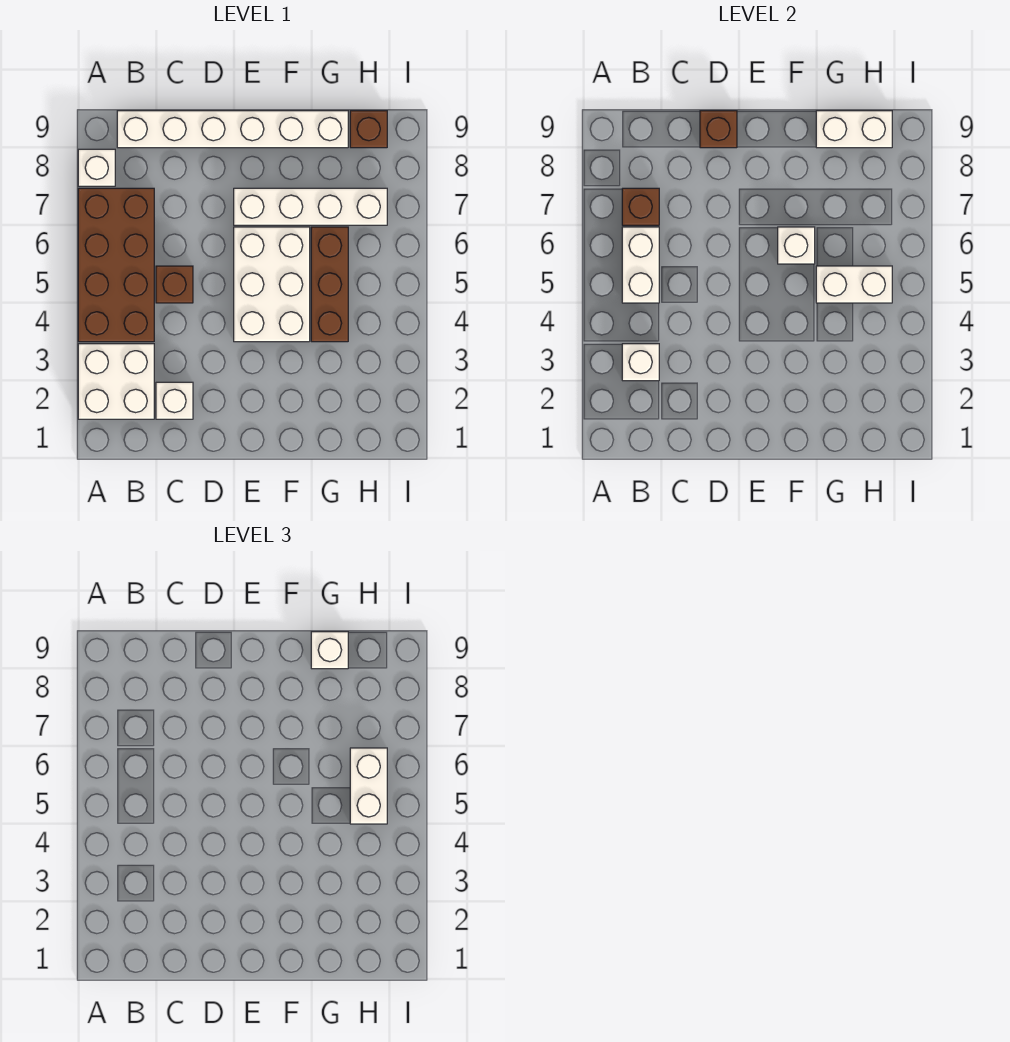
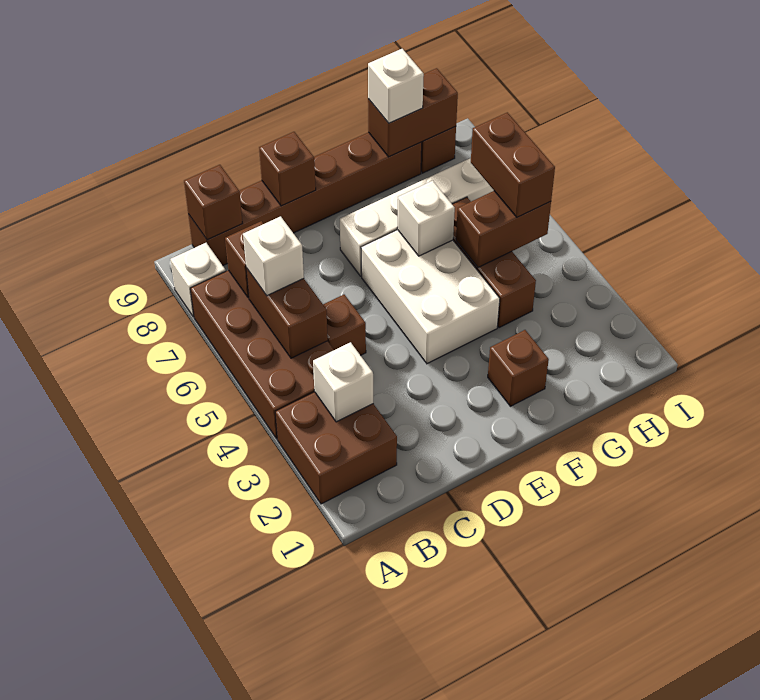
white 2x2 brick [78,344,154,419] -> brown 2x2 brick [275,392,397,504]
white 1x2 brick [622,227,659,303] -> brown 1x2 brick [246,268,328,358]
white 1x6 brick [117,111,348,148] -> brown 1x6 brick [188,132,422,265]
none -> brown 1x1 brick [184,165,242,240]
white 1x1 brick [156,382,193,419] -> white 1x1 brick moved to [243,216,304,296]
none -> brown 1x1 brick [488,330,549,406]
white 1x2 brick [816,266,892,303] -> brown 1x2 brick [456,191,551,267]
white 1x2 brick [816,111,892,148] -> brown 1x2 brick [368,68,458,157]
white 1x2 brick [350,748,387,824] -> brown 1x2 brick [471,112,555,217]

